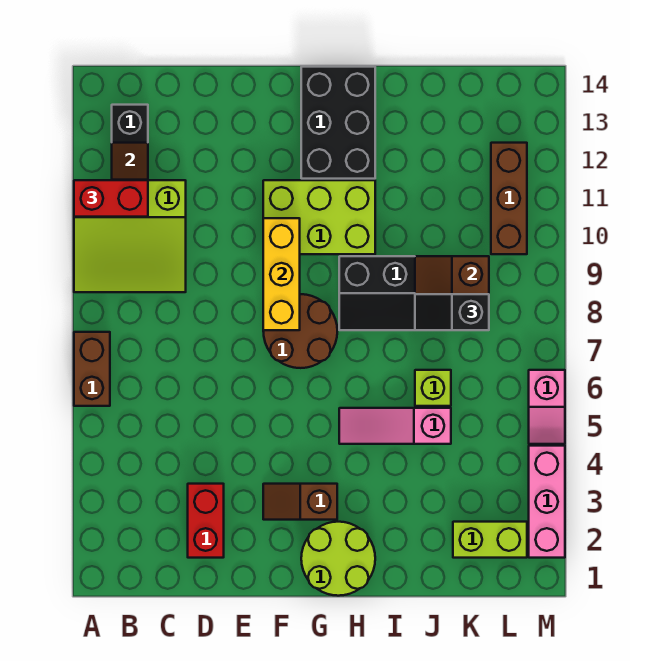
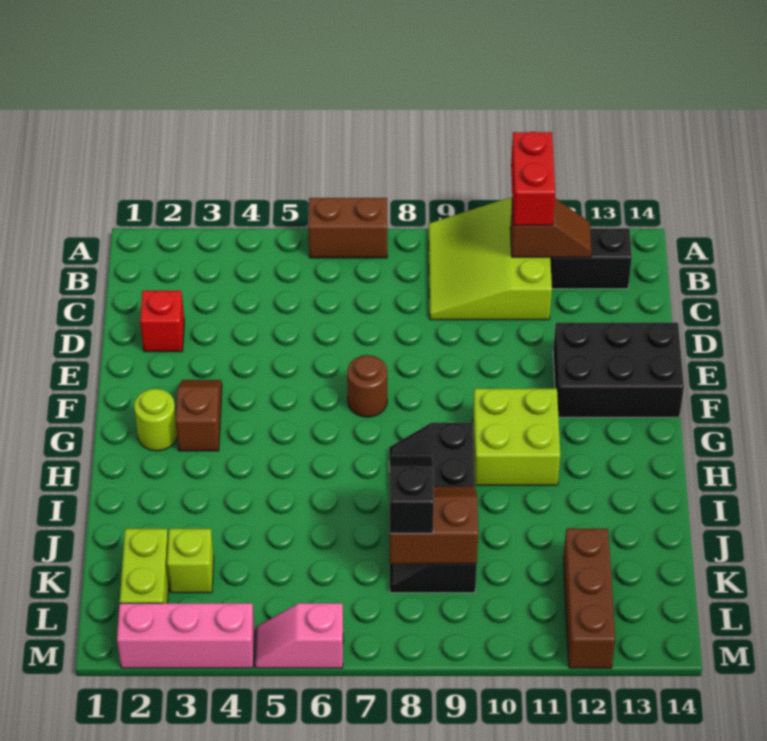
red 1x2 brick [188,484,224,558] -> red 1x1 brick [140,291,184,352]
brown 2x2 round brick [263,294,337,368] -> brown 1x1 round brick [347,355,387,417]
yellow 1x3 brick [263,218,300,330] -> none
lime 2x3 brick [263,180,375,254] -> lime 2x2 brick [473,389,560,485]
lime 2x2 round brick [301,522,375,596] -> lime 1x1 round brick [134,389,177,451]
black 2x3 brick [301,67,375,179] -> black 2x3 brick moved to [553,323,684,417]
pink 1x3 slope [339,408,451,444] -> none
lime 1x1 brick [415,370,451,406] -> lime 1x1 brick moved to [167,529,214,593]
brown 1x3 brick [491,143,527,254] -> brown 1x3 brick turned to [563,529,615,668]

